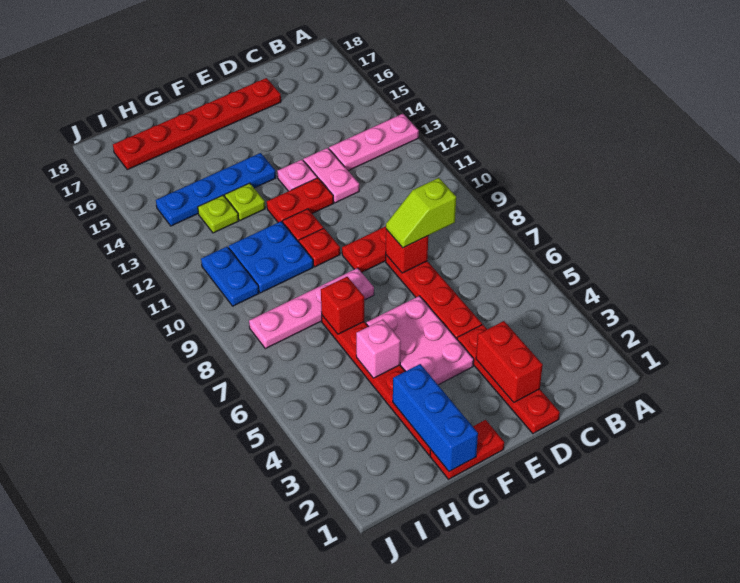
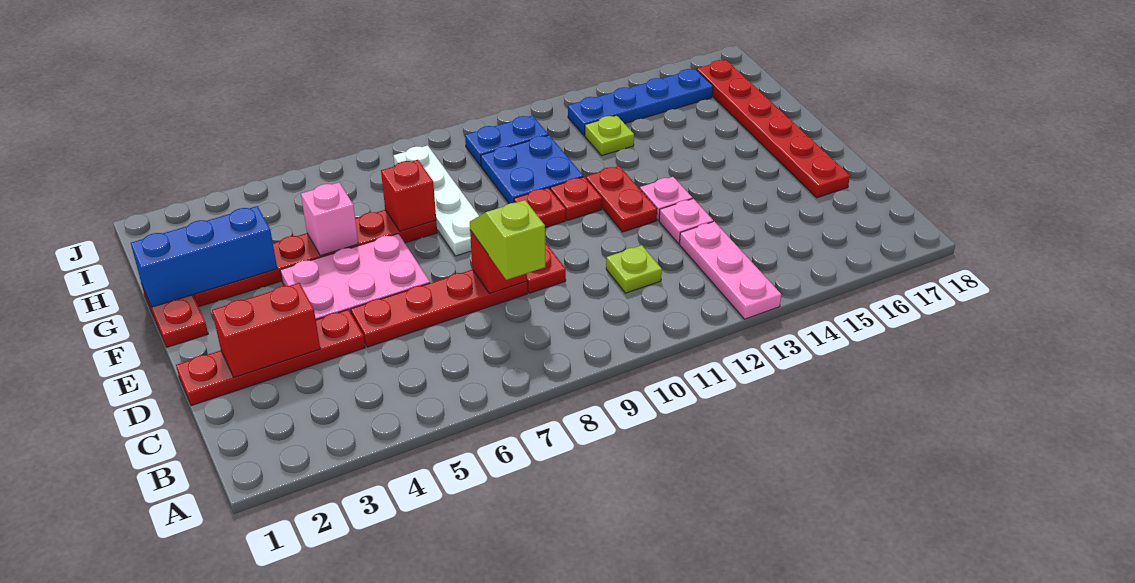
pink 1x2 plate [303,148,359,203] -> pink 1x1 plate [659,199,713,244]
pink 1x4 plate [249,268,374,349] -> white 1x4 plate [393,145,479,256]
blue 1x4 plate [156,153,276,226] -> blue 1x4 plate turned to [568,69,713,136]
lime 1x1 plate [225,183,265,221] -> lime 1x1 plate moved to [606,245,662,293]

